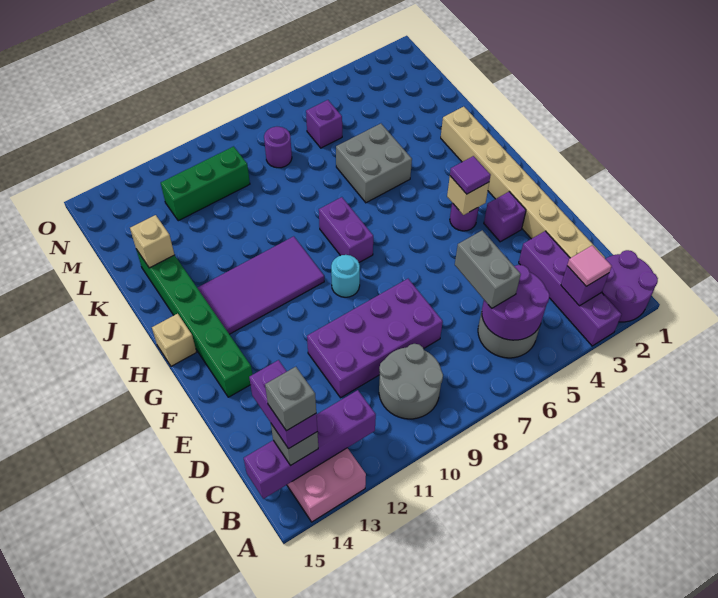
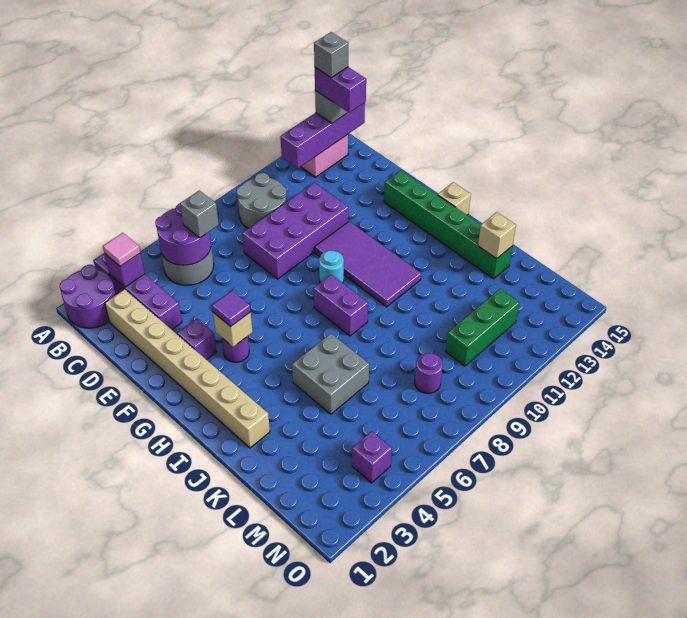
grey 1x2 brick [455,230,521,308] -> grey 1x1 brick [180,190,219,238]
purple 2x4 tile [198,236,324,334] -> purple 2x4 tile turned to [315,221,421,307]
purple 1x1 brick [306,100,342,148] -> purple 1x1 brick moved to [352,431,392,483]

